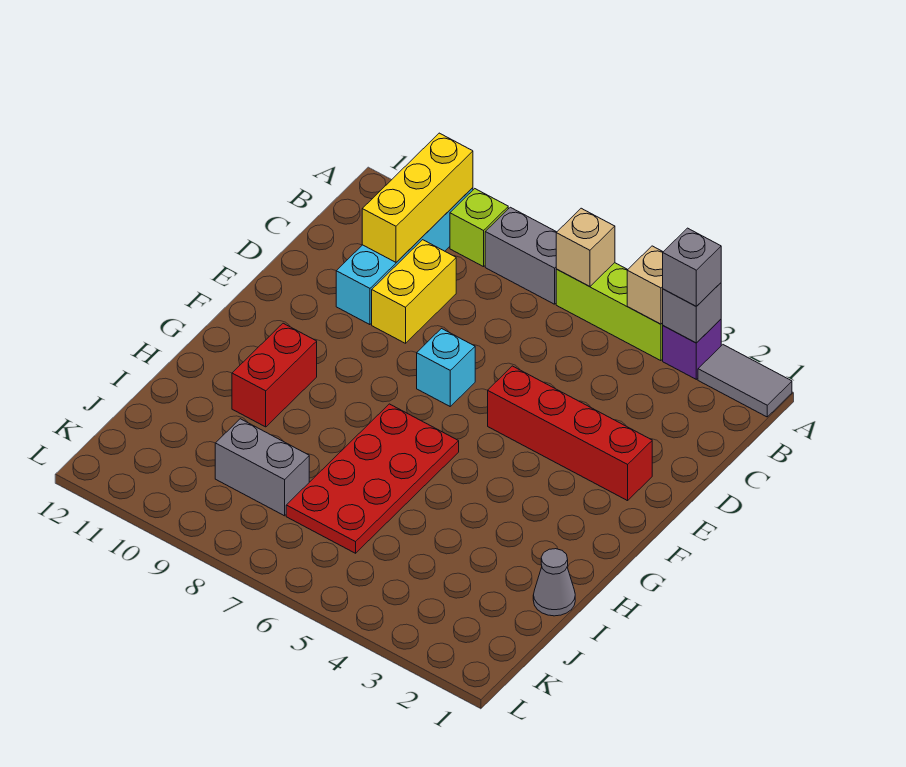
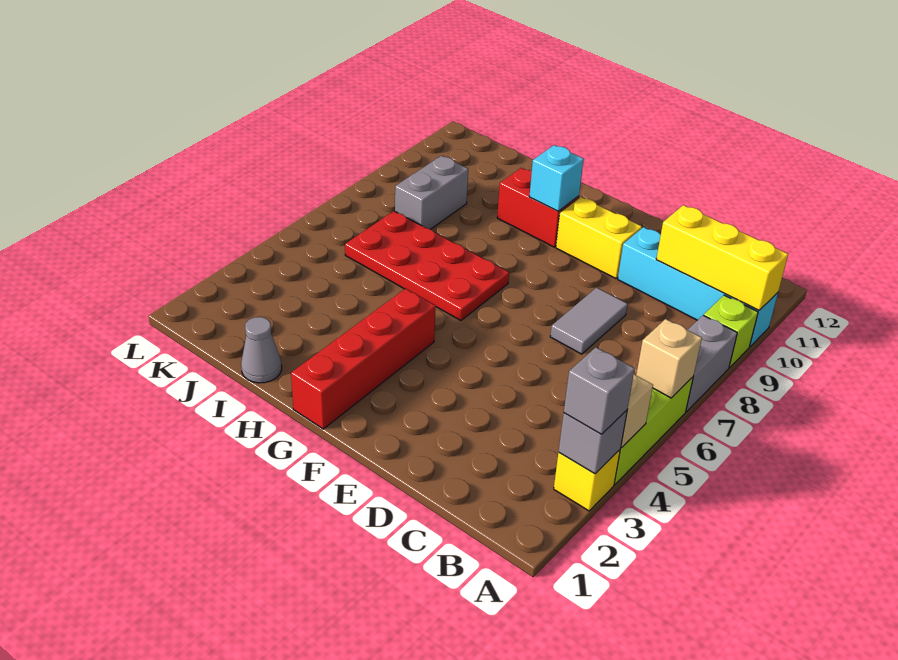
grey 1x2 tile [698,345,792,417] -> grey 1x2 tile moved to [550,288,628,354]
purple 1x1 brick [663,319,721,379] -> yellow 1x1 brick [554,450,620,511]
yellow 1x2 brick [372,240,456,343] -> yellow 1x2 brick moved to [556,197,642,278]
red 1x4 brick [488,366,652,501] -> red 1x4 brick moved to [291,289,436,429]
cyan 1x1 brick [417,329,475,406] -> cyan 1x1 brick moved to [529,145,584,211]

